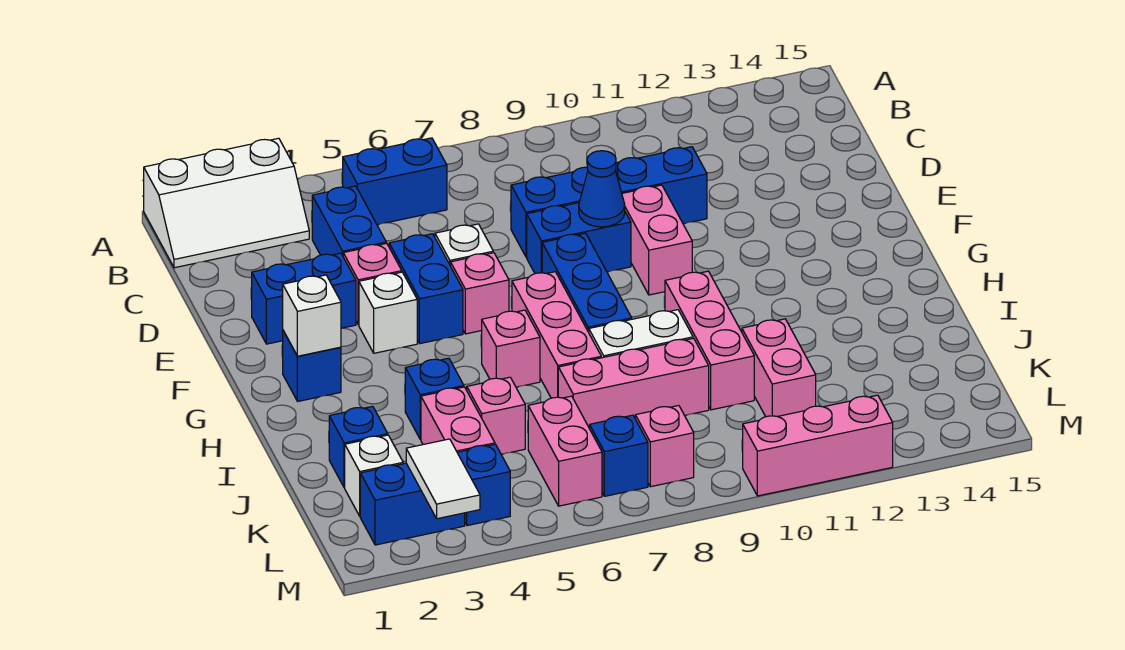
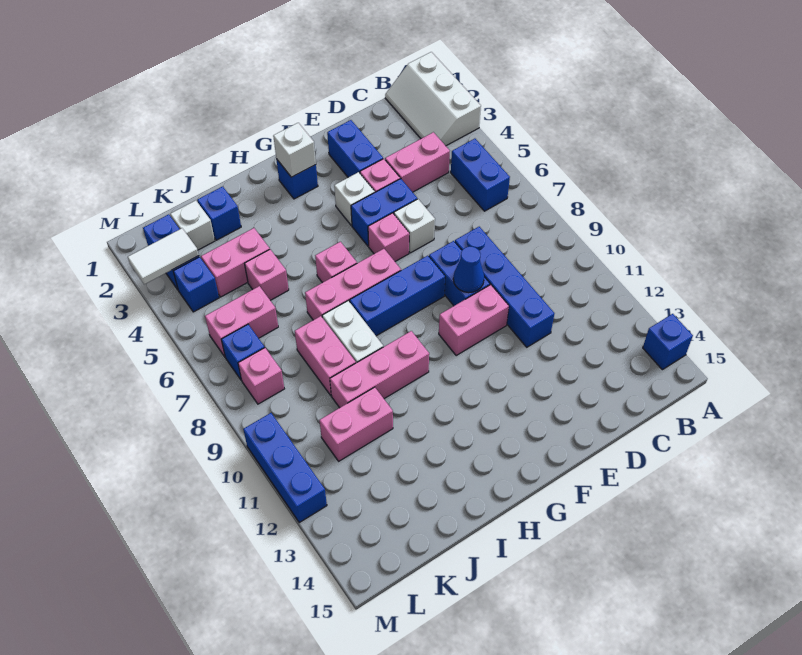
blue 1x2 brick [312,186,386,255] -> pink 1x2 brick [385,132,450,192]
blue 1x1 brick [405,358,464,439] -> blue 1x1 brick moved to [643,314,693,370]
pink 1x3 brick [558,338,709,429] -> pink 1x2 brick [295,316,356,395]
pink 1x3 brick [743,395,893,496] -> blue 1x3 brick [243,413,327,523]

